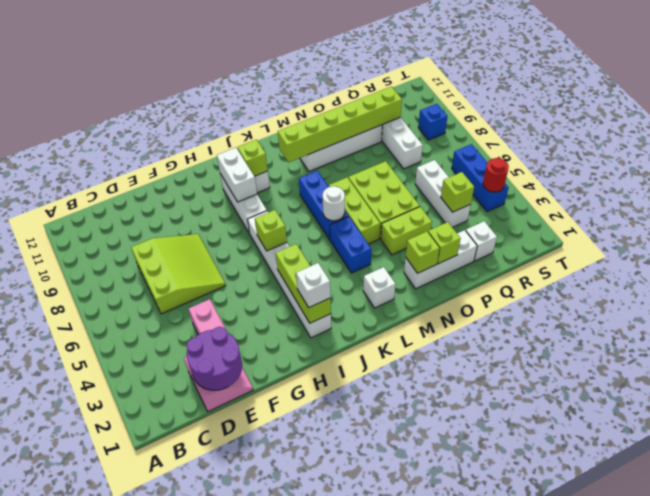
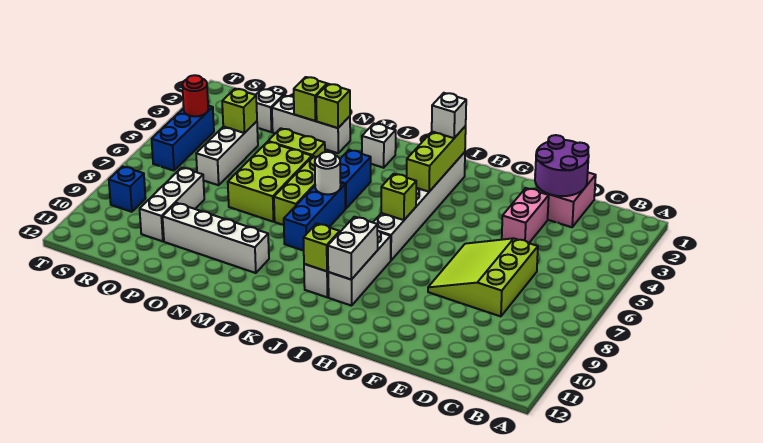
lime 1x6 brick [278,87,402,162] -> none

